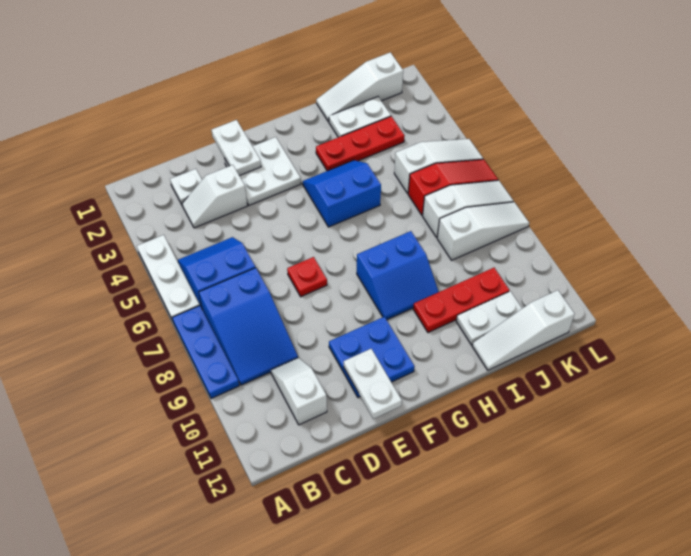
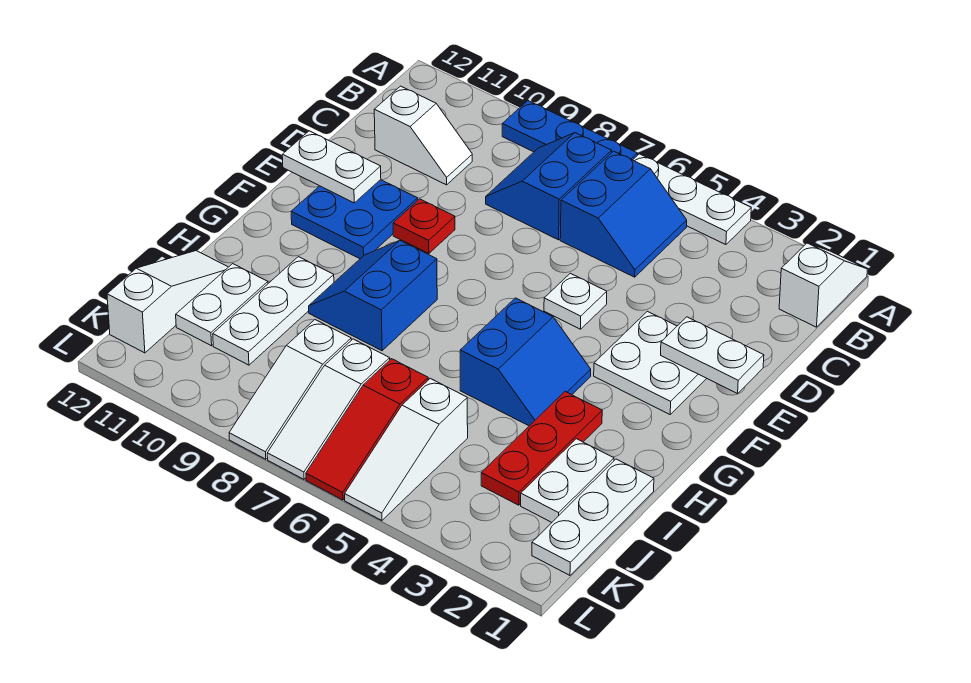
blue 2x3 slope [199,268,298,385] -> blue 2x2 slope [486,133,612,240]
white 1x1 plate [170,169,202,205] -> white 1x1 plate moved to [544,273,607,329]
white 1x2 slope [182,165,247,228] -> white 1x2 slope moved to [779,243,867,327]
red 1x1 plate [287,257,327,297] -> red 1x1 plate moved to [393,199,455,254]
red 1x3 plate [413,268,510,333] -> white 1x3 plate [213,257,334,365]
white 1x3 slope [316,52,403,122] -> white 1x3 plate [532,459,654,575]

